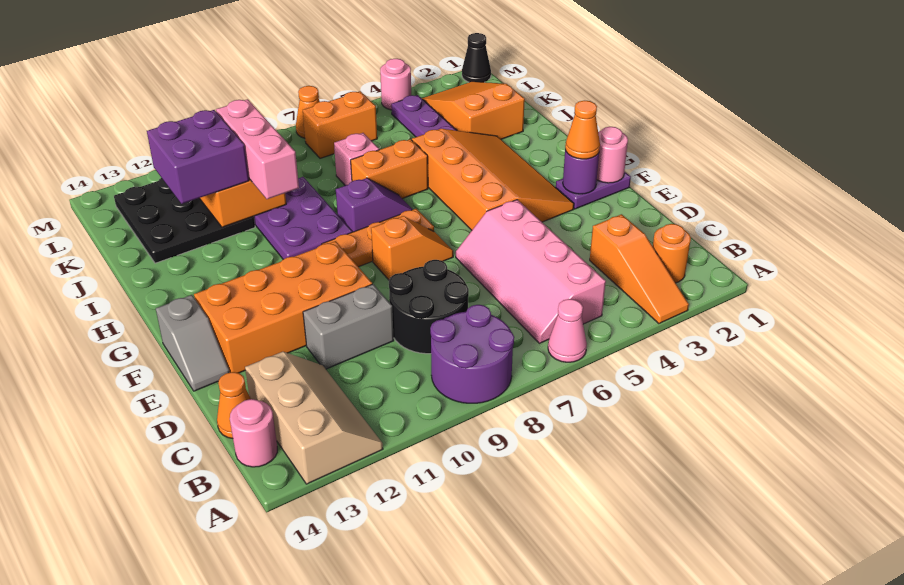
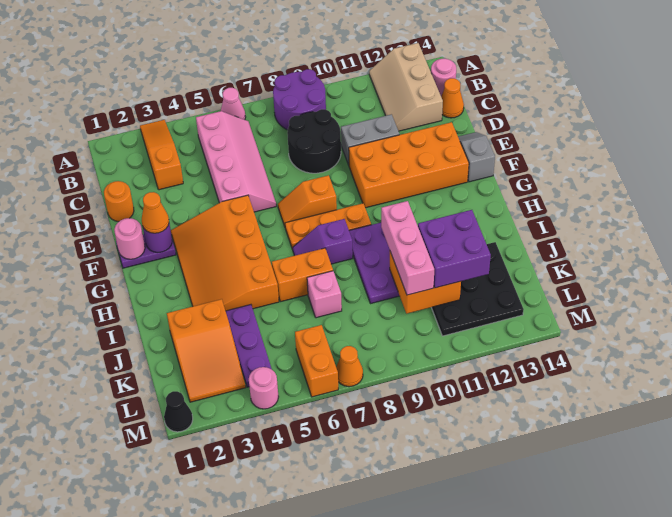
orange 1x1 round brick [653,224,691,283] -> orange 1x1 round brick moved to [104,181,134,221]
orange 1x2 brick [303,91,377,158] -> orange 1x2 brick turned to [295,325,338,397]

